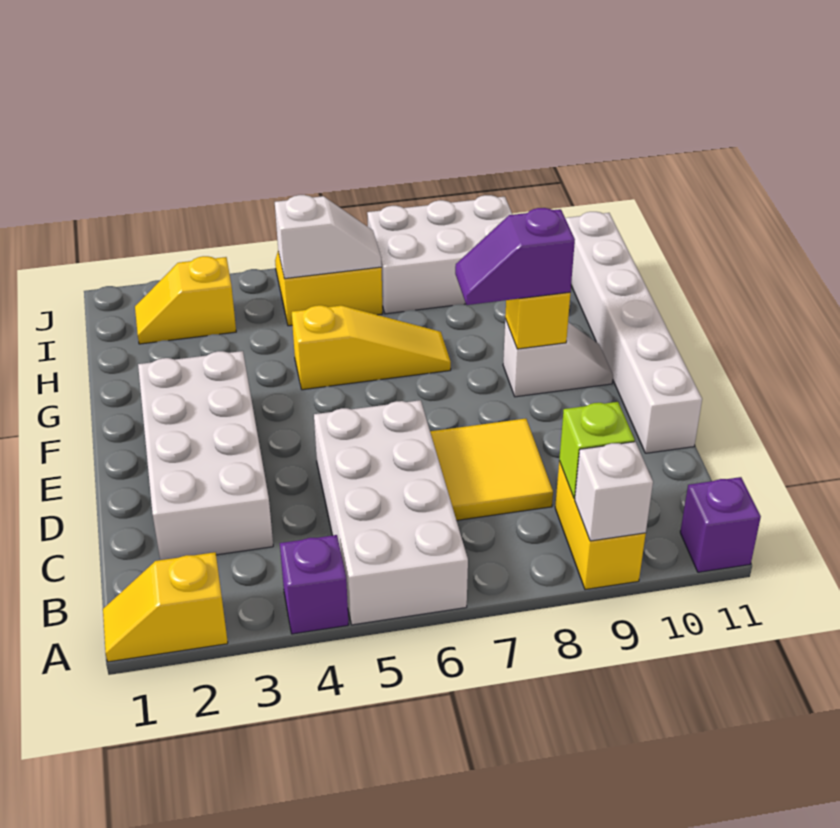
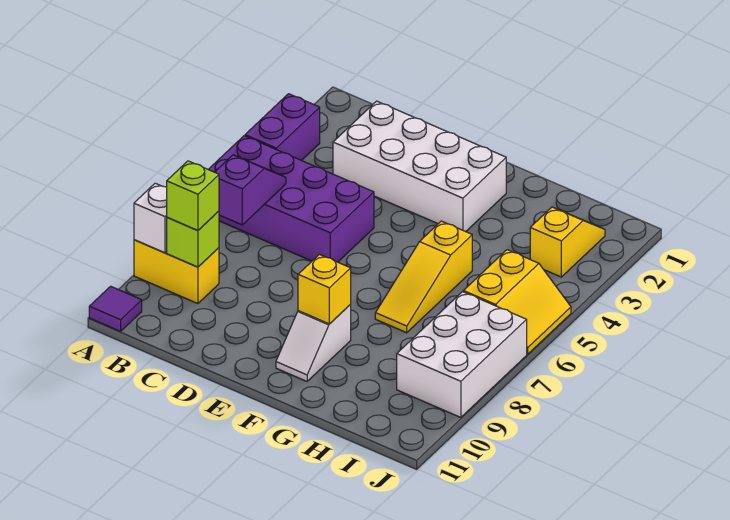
yellow 1x2 slope [103,552,228,662] -> none
purple 1x1 brick [280,535,349,634] -> purple 1x2 brick [245,94,320,161]
white 2x4 brick [314,400,468,625] -> purple 2x4 brick [208,136,374,262]
purple 1x1 brick [680,477,761,572] -> purple 1x1 tile [89,286,142,331]
none -> lime 1x1 brick [167,161,219,231]
yellow 2x2 tile [430,419,553,520] -> none
white 1x6 brick [565,212,702,453] -> none
purple 1x2 slope [455,208,575,305] -> purple 1x2 slope moved to [215,155,286,225]
white 1x2 slope [275,195,382,279] -> none

